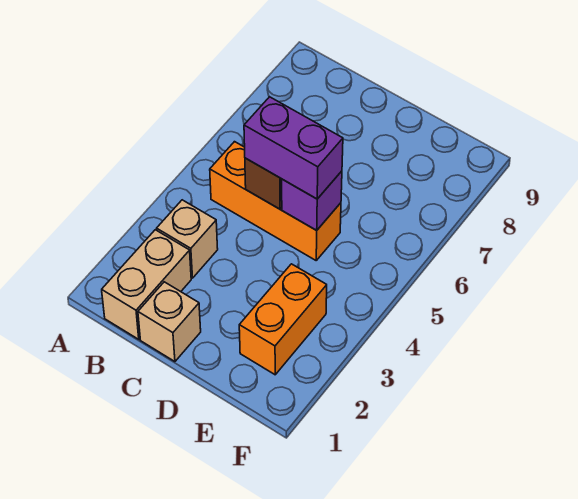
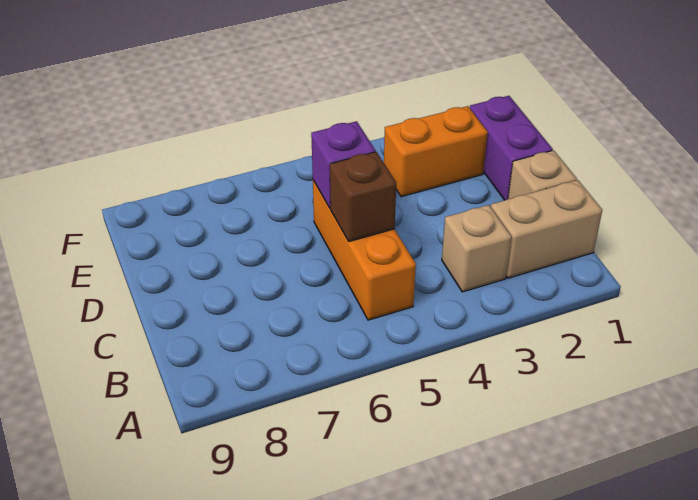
purple 1x2 brick [244,97,343,199] -> purple 1x2 brick moved to [470,96,553,200]

